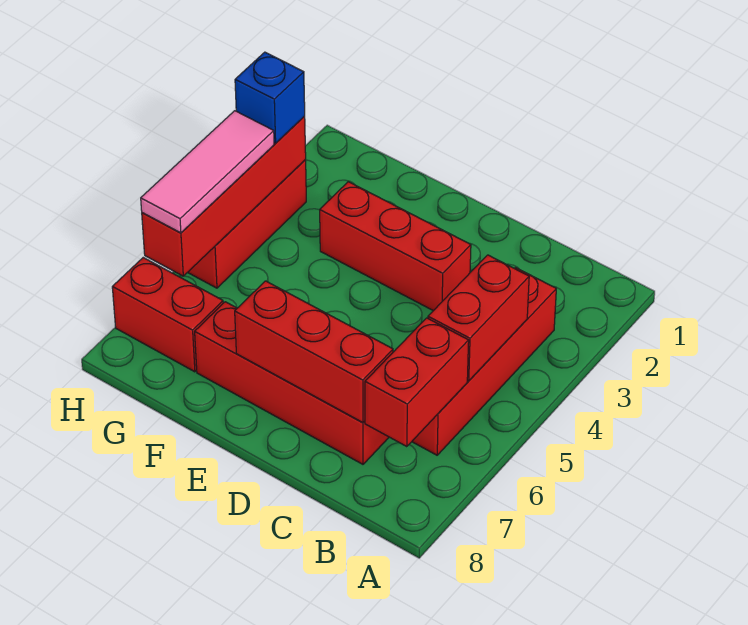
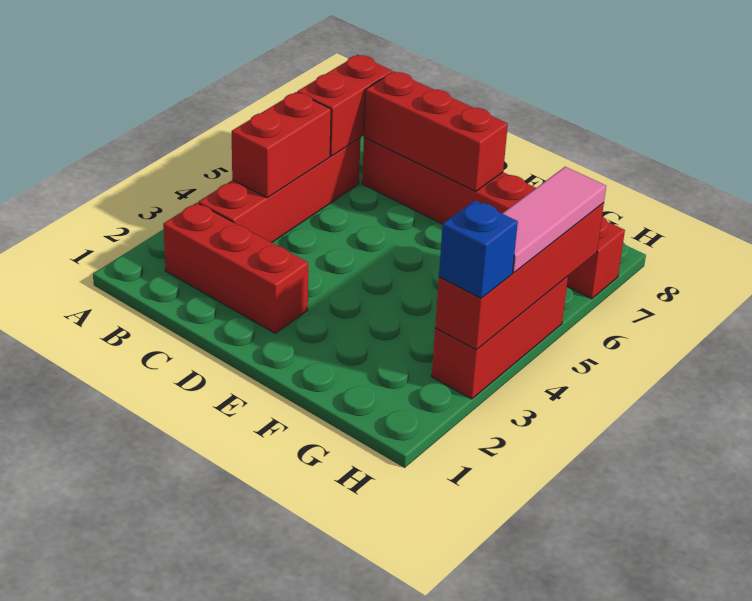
red 1x3 brick [320,182,471,311] -> red 1x3 brick moved to [163,203,308,333]

